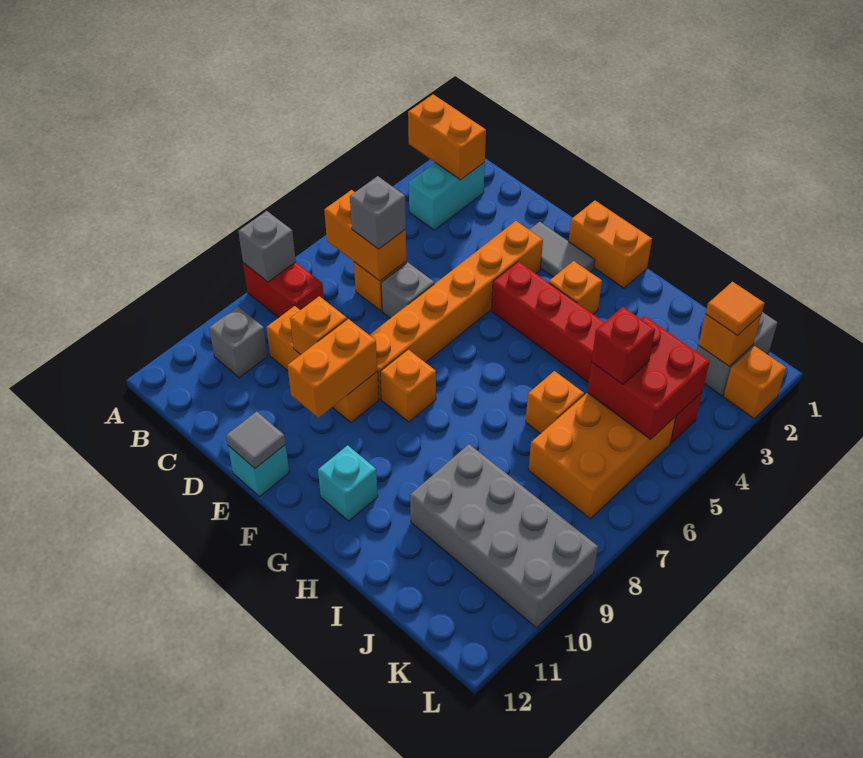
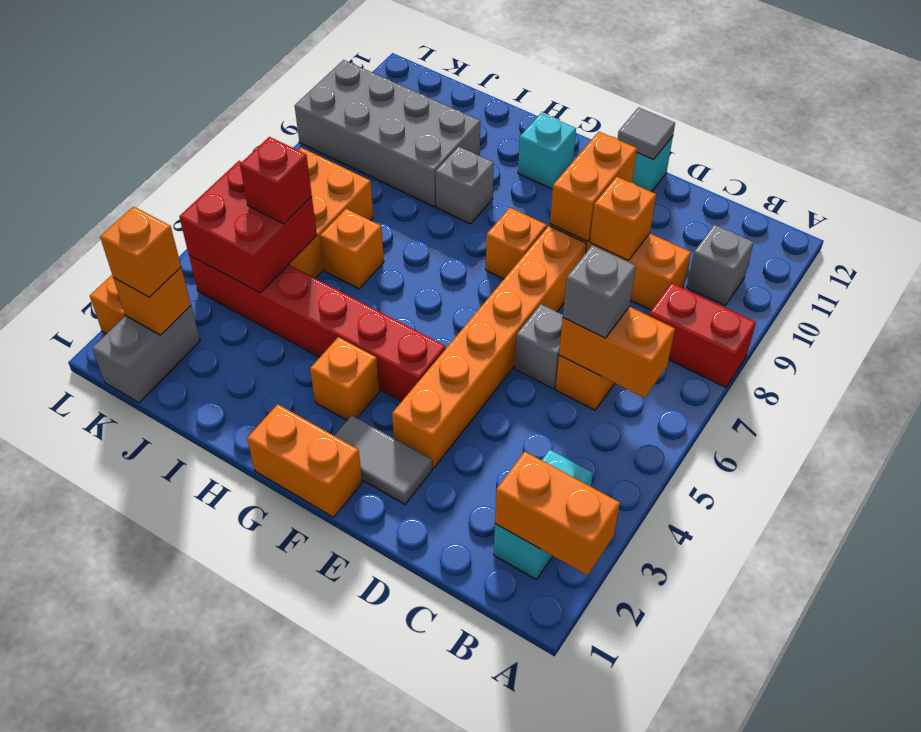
grey 1x1 brick [238,211,296,282] -> grey 1x1 brick moved to [436,147,494,224]
orange 1x1 tile [706,282,764,335] -> orange 1x1 brick [100,207,181,297]

